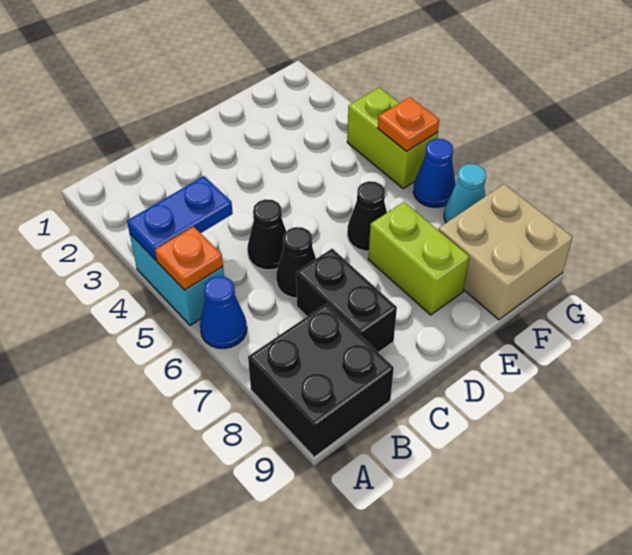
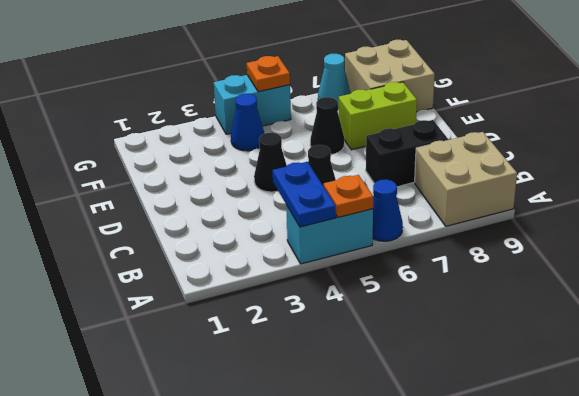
black 2x2 brick [248,304,394,457] -> tan 2x2 brick [415,132,517,226]
black 1x1 cone [276,227,316,298] -> black 1x1 cone moved to [254,133,287,192]
lime 1x2 brick [347,87,438,188] -> cyan 1x2 brick [214,75,291,134]
blue 1x1 cone [413,139,456,207] -> blue 1x1 cone moved to [231,94,265,151]

